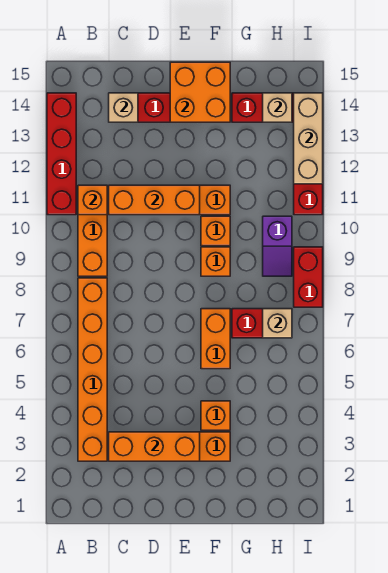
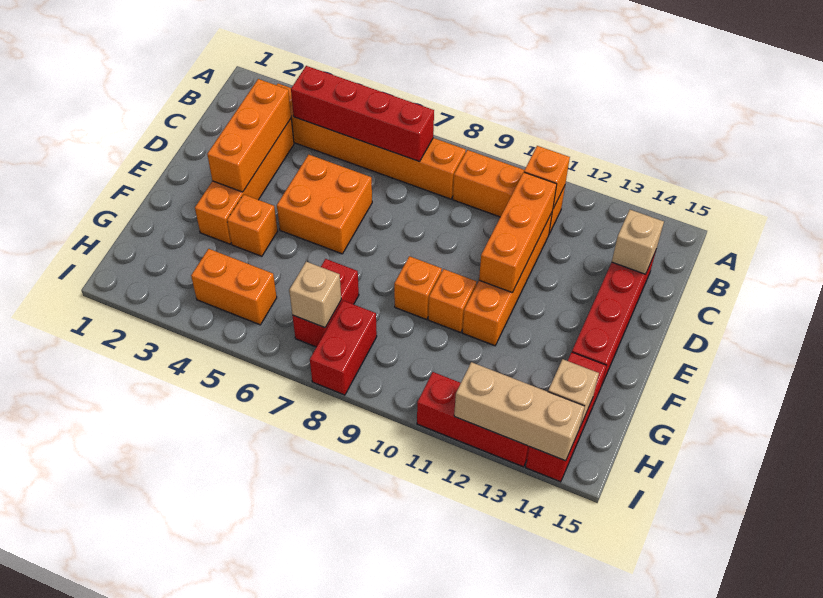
red 1x4 brick [47,93,76,215] -> red 1x4 brick moved to [291,66,434,162]
orange 2x2 brick [170,62,230,122] -> orange 2x2 brick moved to [277,155,372,254]
orange 1x2 brick [201,309,230,369] -> orange 1x2 brick moved to [191,249,277,325]
purple 1x2 slope [263,216,292,276] -> none
red 1x2 brick [294,247,323,307] -> red 1x2 brick turned to [310,301,377,395]

